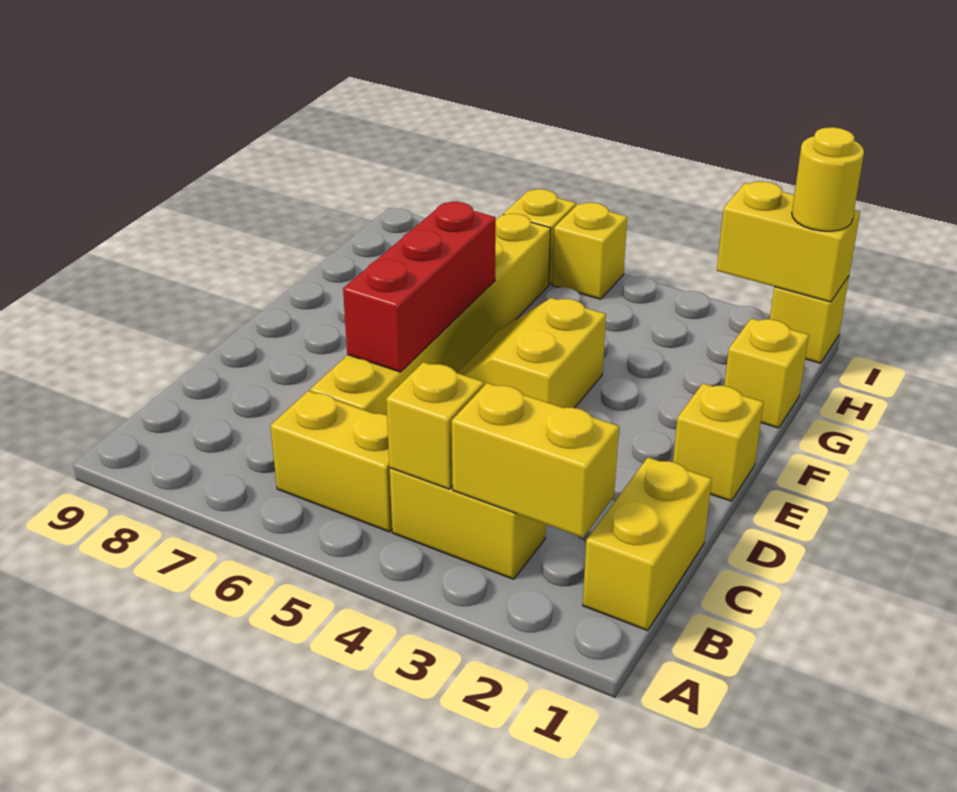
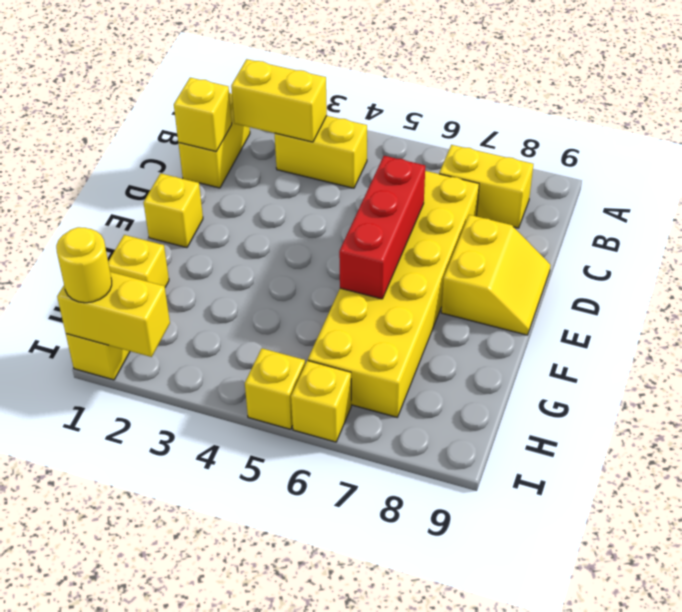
yellow 1x1 brick [386,362,484,489] -> yellow 1x1 brick moved to [174,78,232,151]
yellow 1x2 brick [270,391,392,532] -> yellow 1x2 brick moved to [439,145,533,228]
yellow 1x6 brick [310,214,551,415] -> yellow 2x6 brick [308,171,479,417]
yellow 2x2 slope [457,298,606,408] -> yellow 2x2 slope moved to [441,215,551,335]

